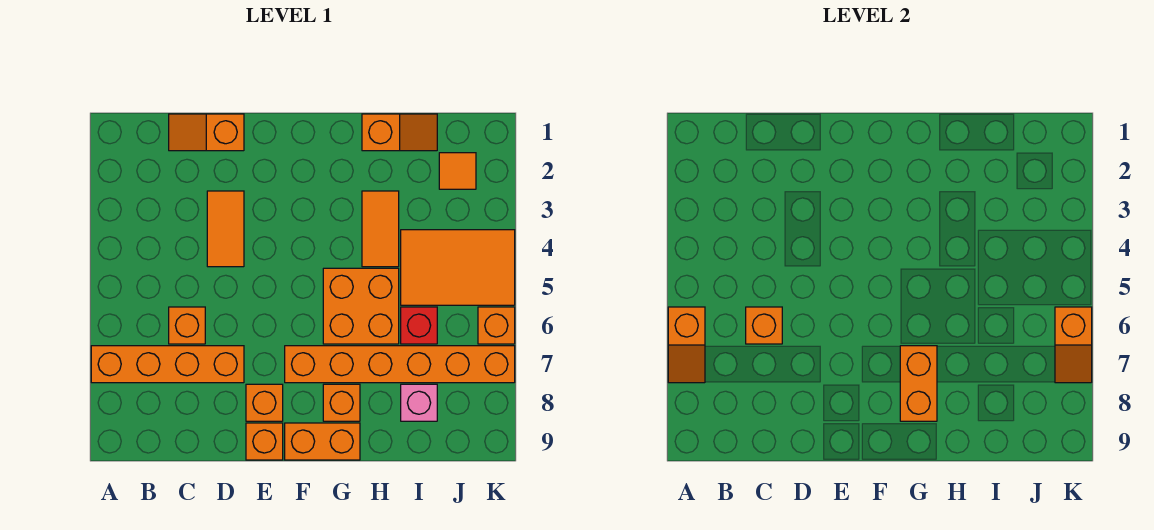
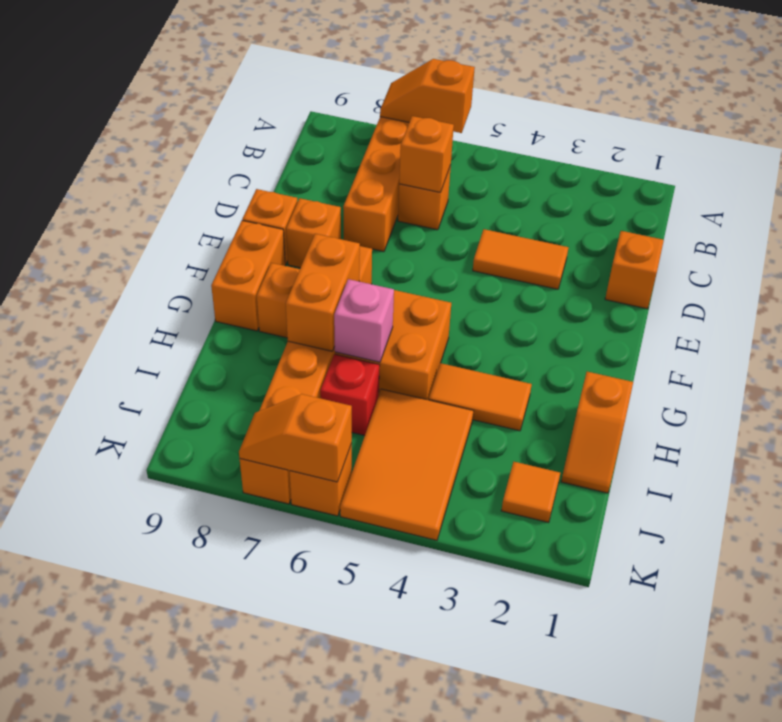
orange 1x2 brick [900,346,937,421] -> orange 1x2 brick turned to [286,234,360,351]
pink 1x1 brick [401,384,437,421] -> pink 1x1 brick moved to [334,279,394,362]

